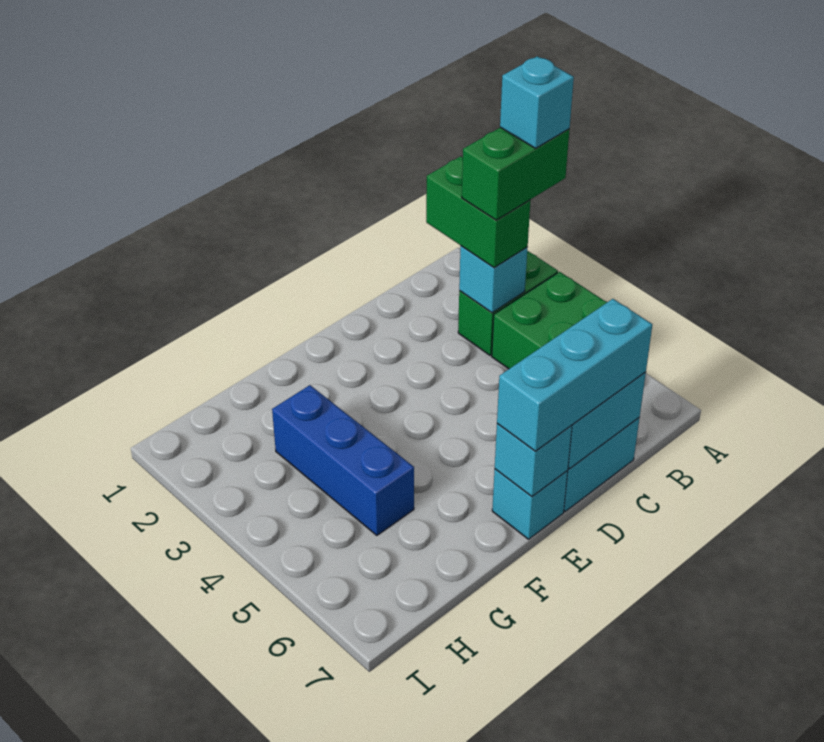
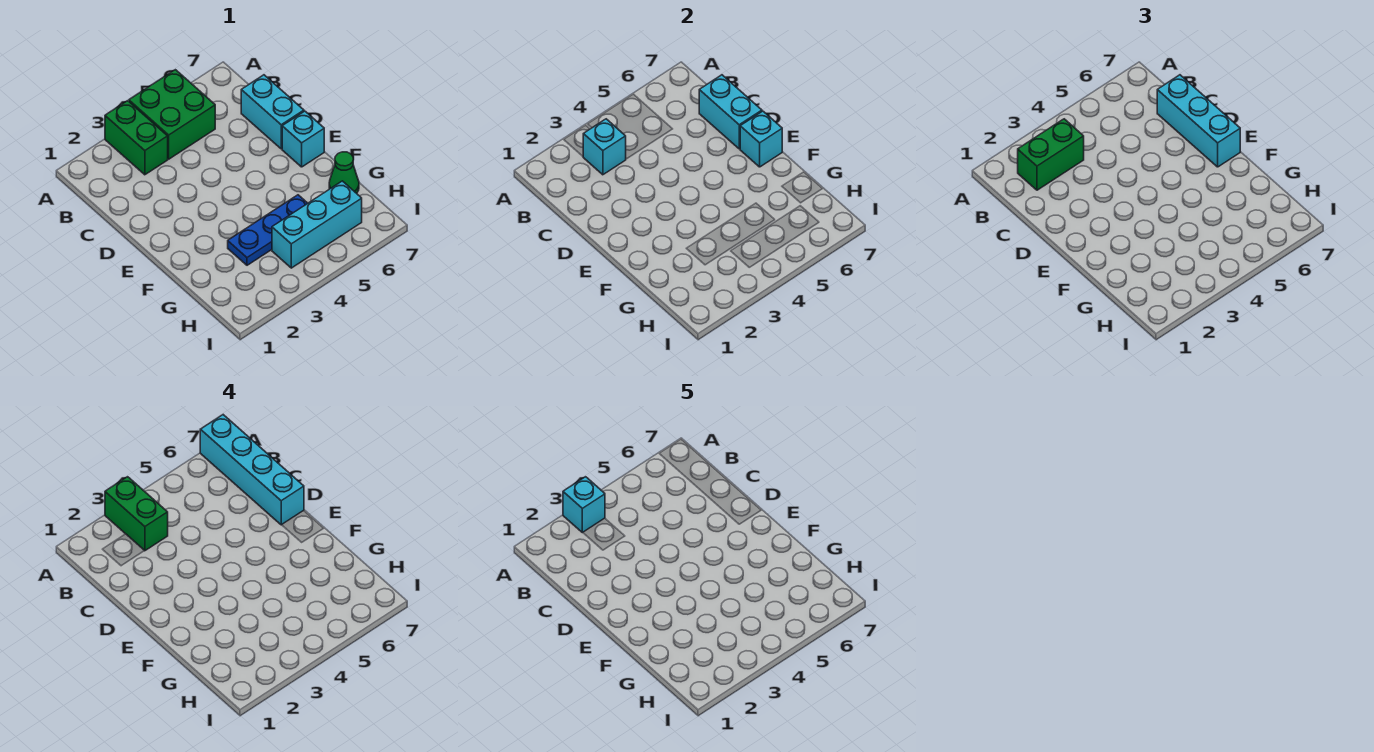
none -> cyan 1x4 brick [200,415,304,525]
blue 1x3 brick [272,385,414,535] -> blue 1x3 plate [228,195,308,265]
none -> green 1x1 cone [329,152,359,193]
none -> cyan 1x3 brick [272,181,362,268]

